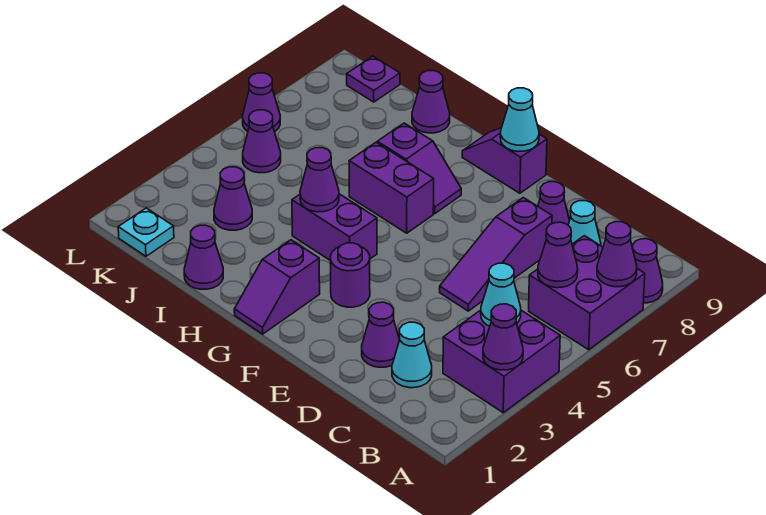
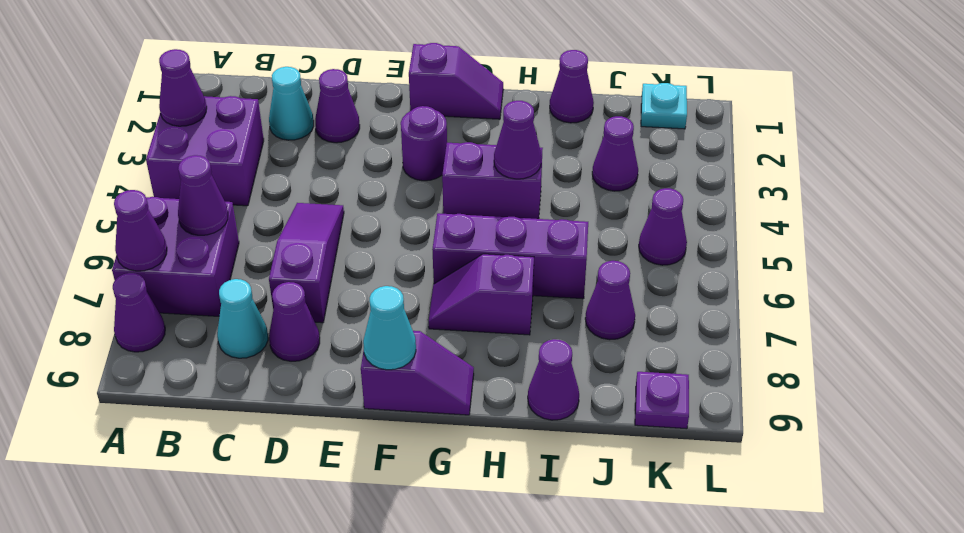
cyan 1x1 cone [481,263,521,326] -> none
purple 1x2 slope [234,240,320,334] -> purple 1x2 slope turned to [409,43,503,119]
purple 1x2 brick [349,142,434,233] -> purple 1x3 brick [432,213,588,299]
purple 1x1 cone [243,73,280,132] -> purple 1x1 cone moved to [585,261,635,340]

